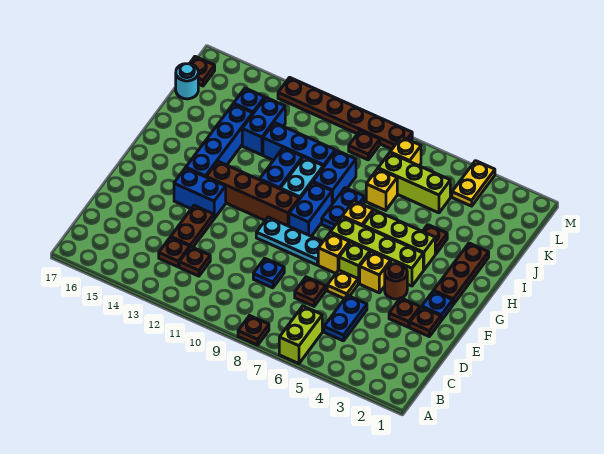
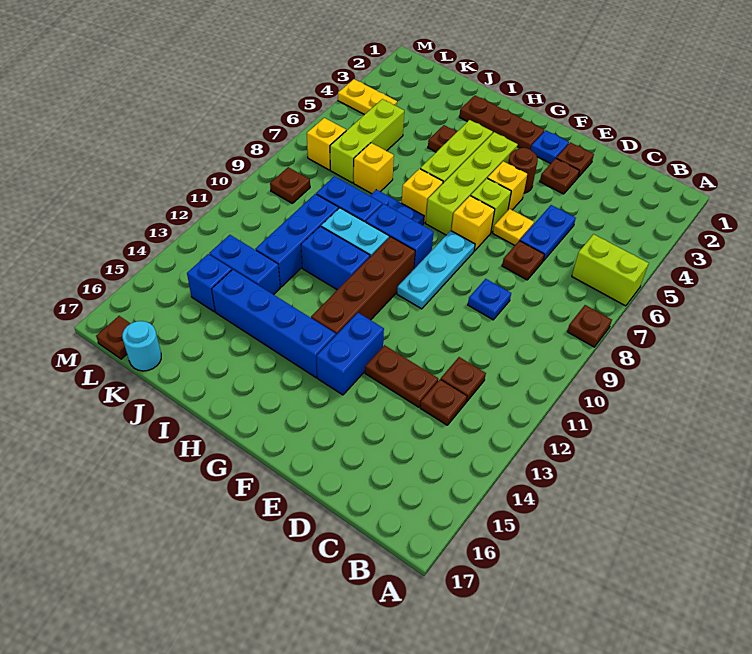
blue 1x2 plate [324,295,367,341] -> blue 1x2 plate turned to [520,205,576,261]
brown 1x6 plate [278,77,412,149] -> none

